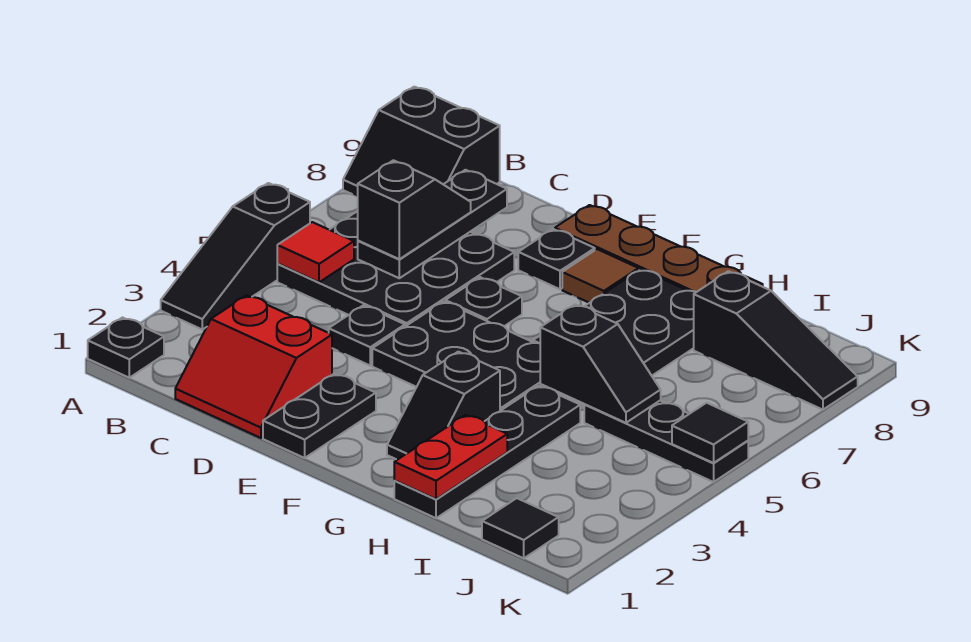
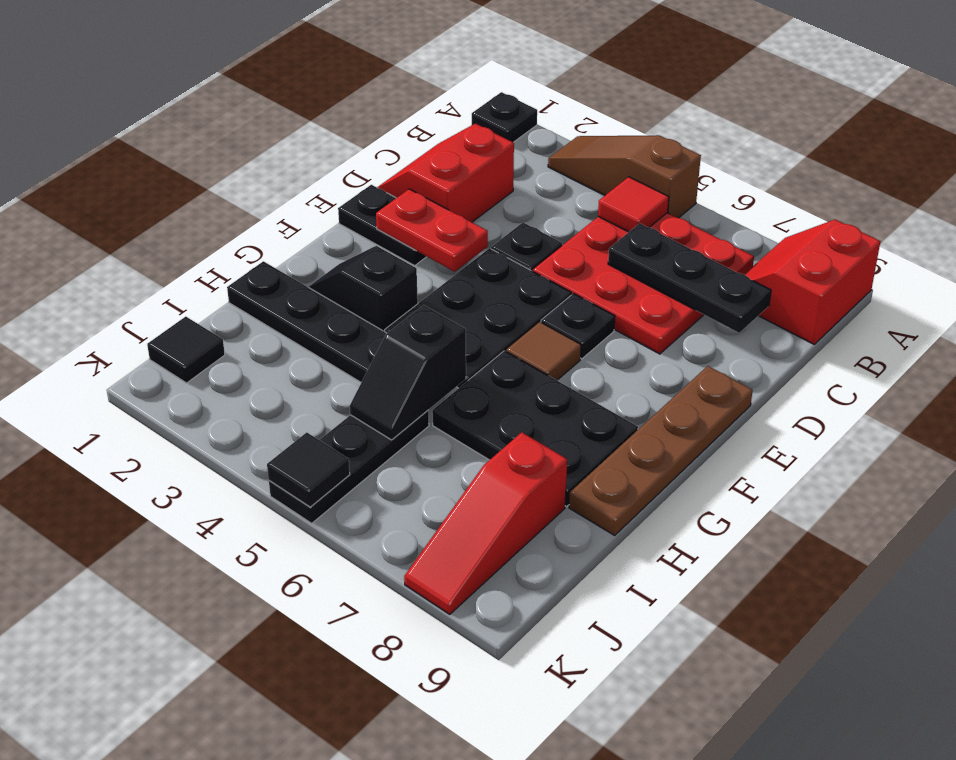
black 1x3 slope [161,183,310,329] -> brown 1x3 slope [548,135,701,218]
black 2x2 slope [343,87,500,196] -> red 2x2 slope [744,220,880,344]
black 3x3 plate [277,211,514,326] -> red 3x3 plate [533,213,754,354]
black 1x2 slope [358,160,471,259] -> none
black 1x1 plate [518,229,595,289] -> none
brown 1x1 tile [562,249,639,303] -> brown 1x1 tile moved to [506,322,581,380]
red 1x2 plate [394,415,507,499] -> red 1x2 plate moved to [376,189,488,272]
black 1x3 slope [694,271,858,410] -> red 1x3 slope [404,432,567,614]

